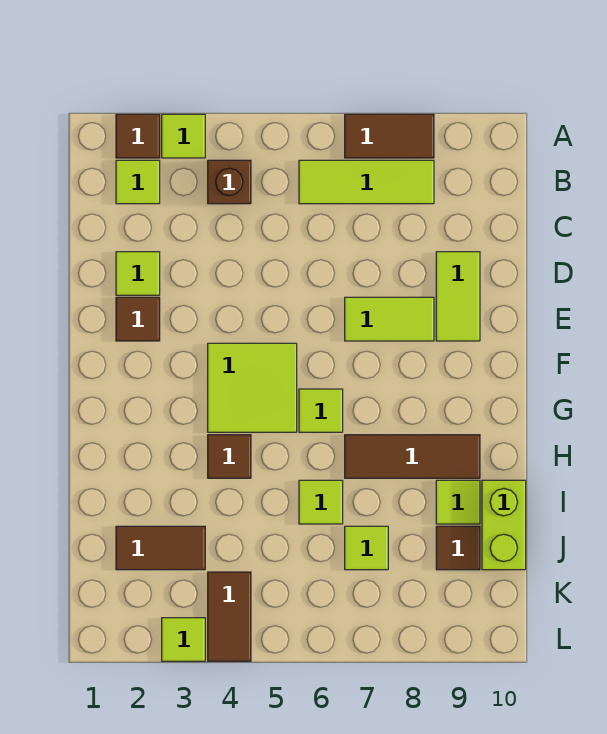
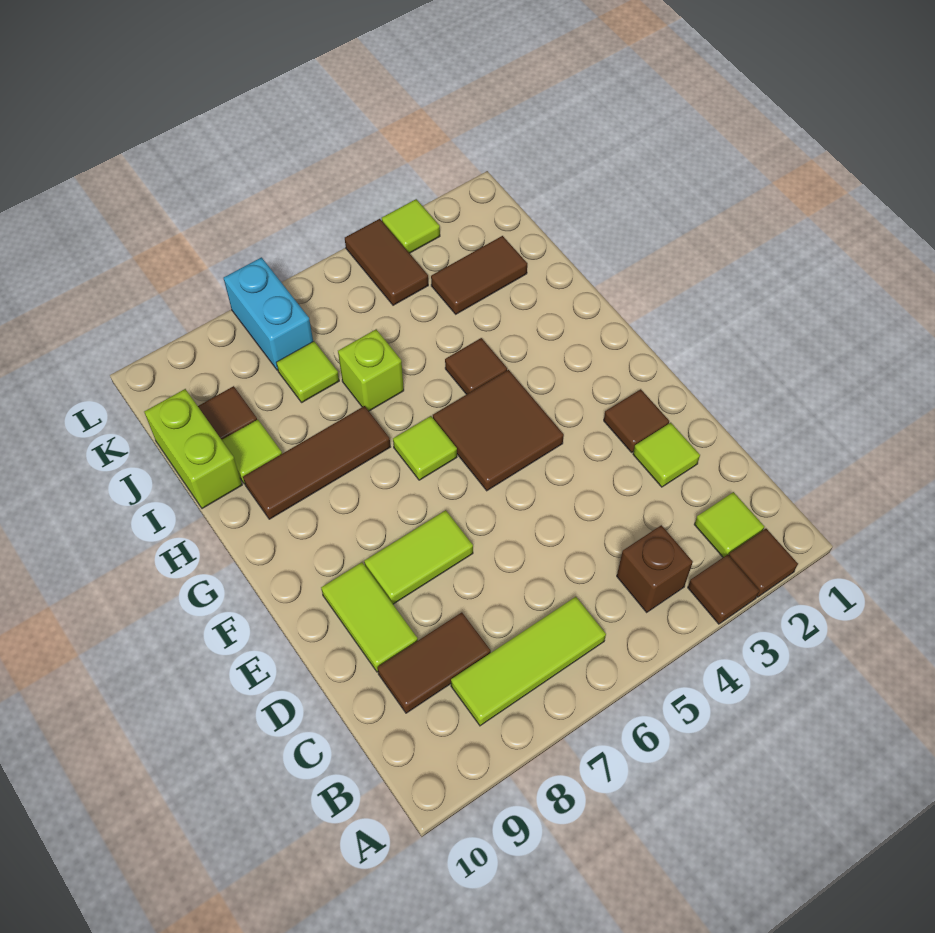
lime 1x1 tile [162,114,205,158] -> brown 1x1 tile [688,554,759,624]
brown 1x2 tile [345,114,434,158] -> brown 1x2 tile moved to [377,612,491,713]
lime 2x2 tile [208,343,297,432] -> brown 2x2 tile [433,370,564,491]
lime 1x1 tile [299,480,343,524] -> lime 1x1 brick [338,329,404,411]
none -> cyan 1x2 brick [224,257,313,370]

